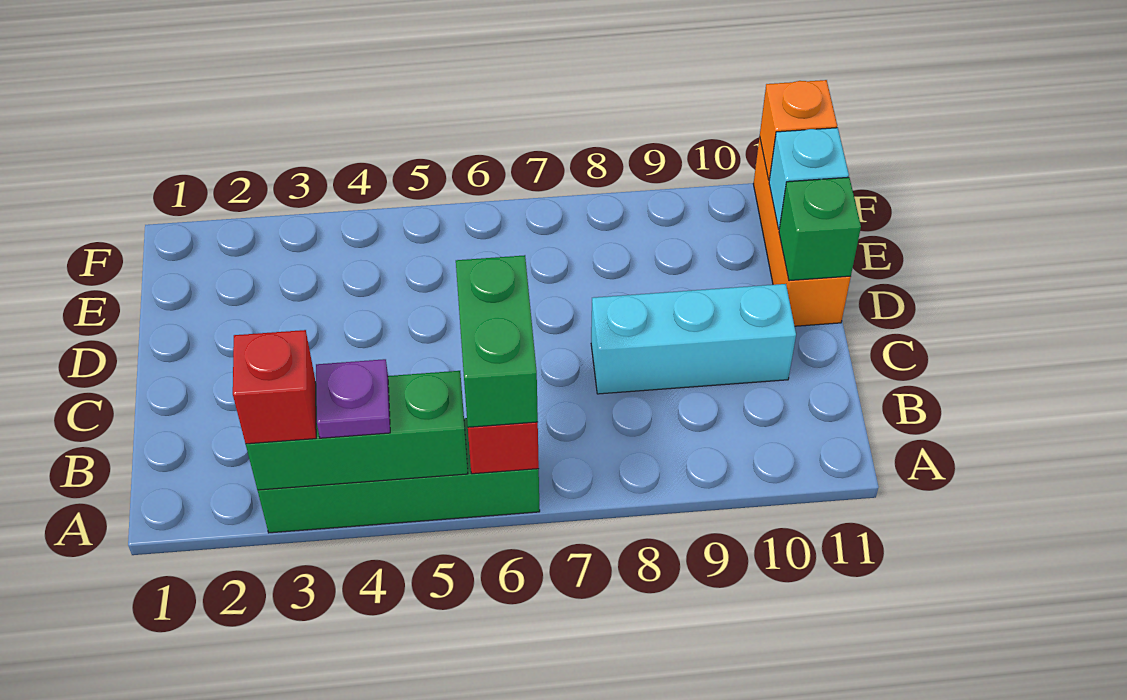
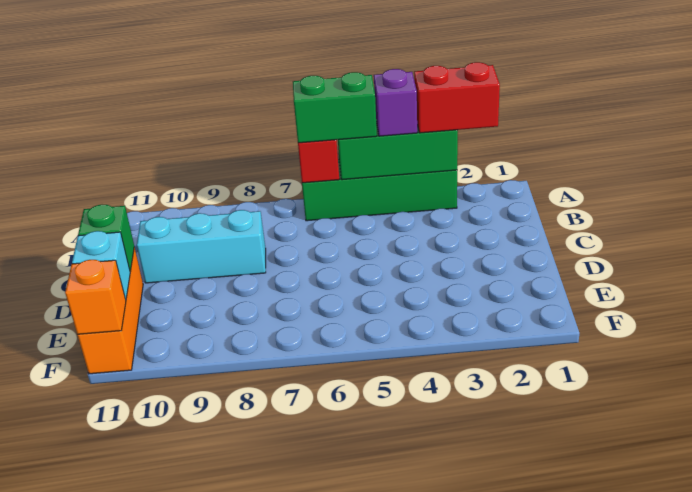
red 1x1 brick [233,330,316,444] -> red 1x2 brick [414,62,500,133]
purple 1x1 plate [316,359,390,438] -> purple 1x1 brick [374,69,417,136]
green 1x2 brick [456,255,538,427] -> green 1x2 brick turned to [293,72,377,143]

